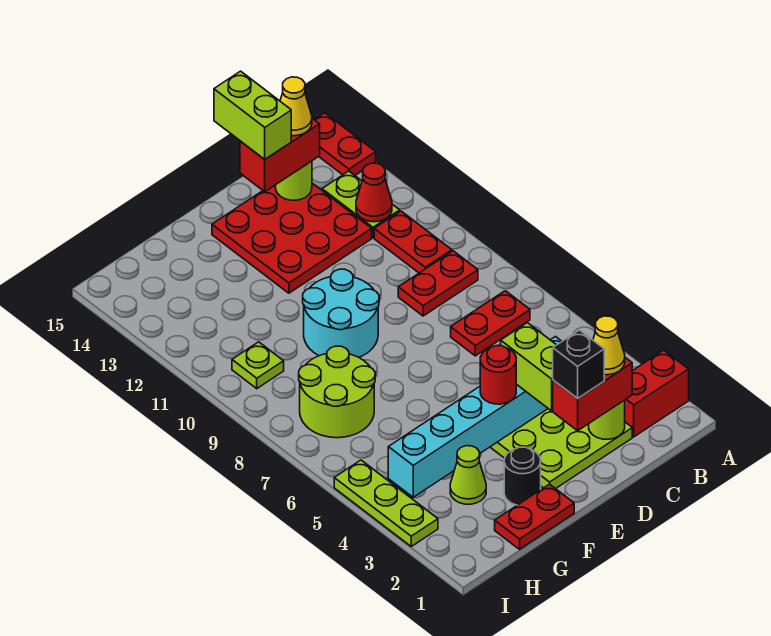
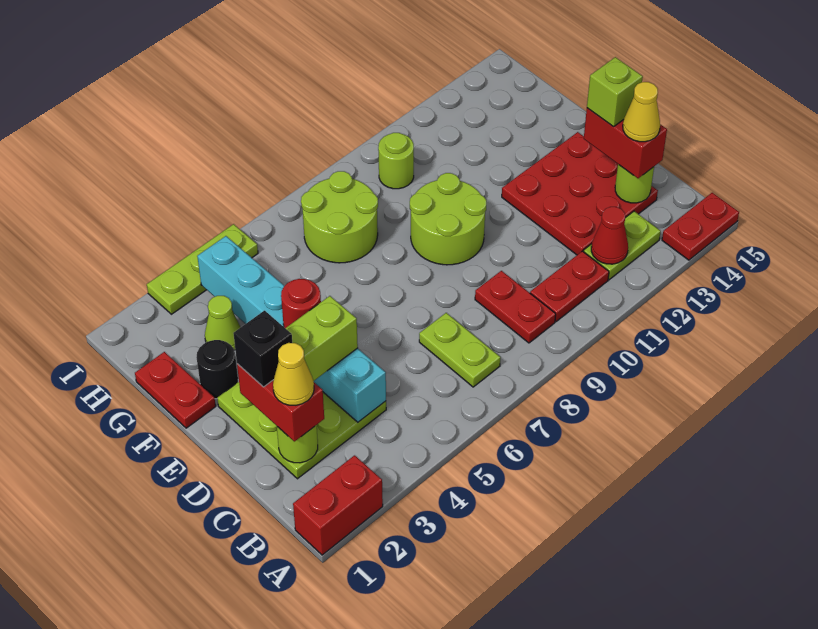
red 1x2 brick [625,350,689,437] -> red 1x2 brick turned to [293,455,383,555]
red 1x2 plate [451,291,530,356] -> lime 1x2 plate [419,313,501,387]
lime 1x2 brick [214,71,291,159] -> lime 1x1 brick [587,57,643,127]
cyan 2x2 round brick [303,269,379,357] -> lime 2x2 round brick [410,173,486,265]
lime 1x1 plate [232,342,284,389] -> lime 1x1 round brick [378,133,414,189]

